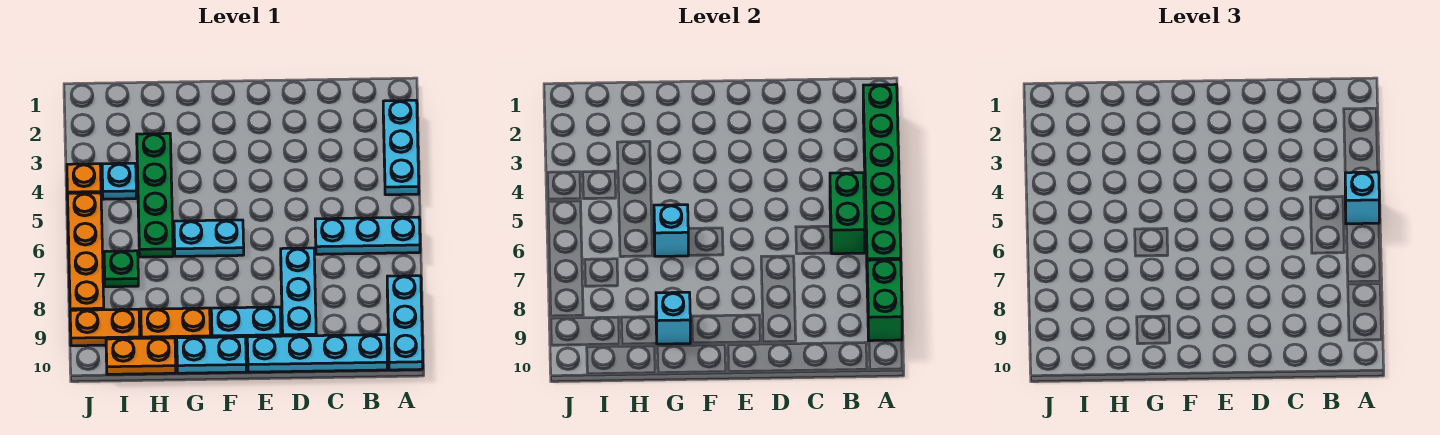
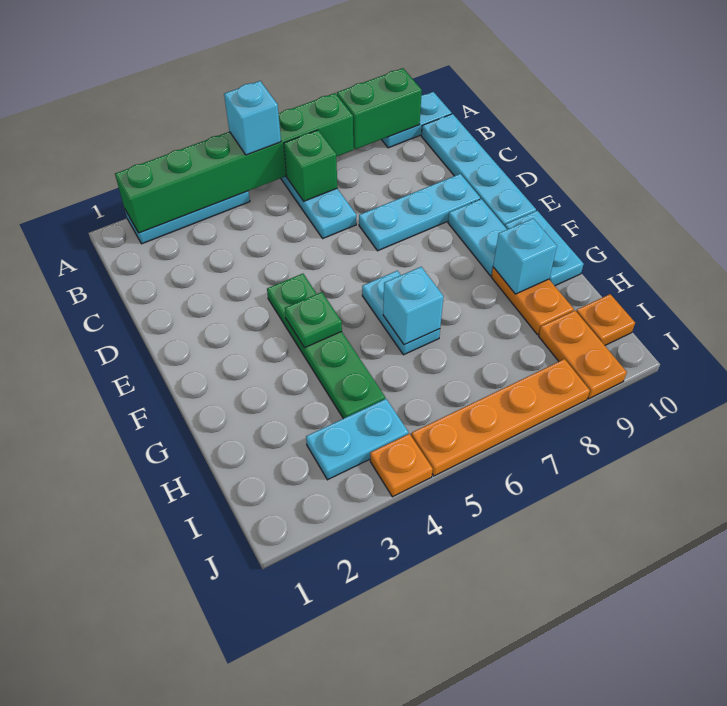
cyan 1x3 plate [387,276,423,370] -> cyan 1x2 plate [382,92,452,148]
green 1x2 brick [830,173,865,254] -> green 1x1 brick [284,130,337,201]
green 1x4 plate [137,133,173,257] -> green 1x4 plate turned to [267,274,385,419]
orange 1x2 plate [106,338,176,374] -> orange 1x1 plate [576,294,635,345]
cyan 1x1 plate [102,163,136,199] -> cyan 1x2 plate [306,399,408,480]
green 1x1 plate [104,251,138,287] -> green 1x1 plate moved to [285,292,342,348]

